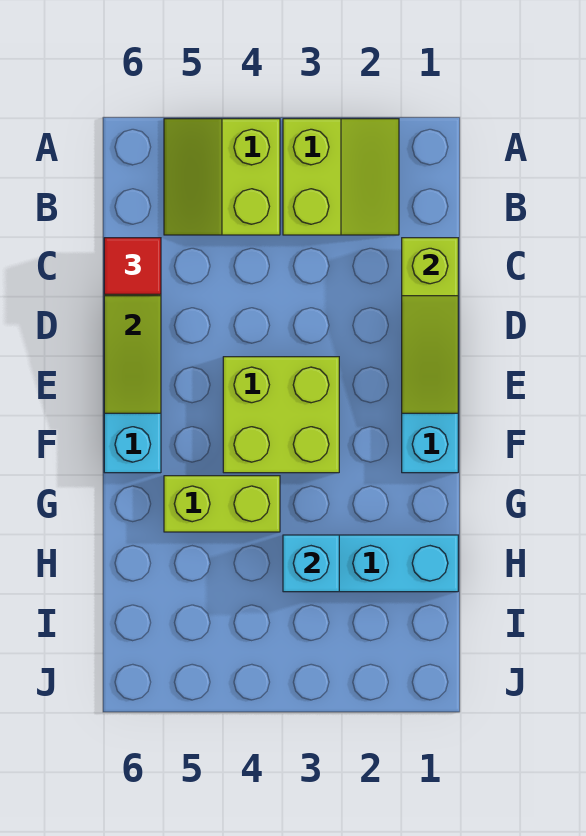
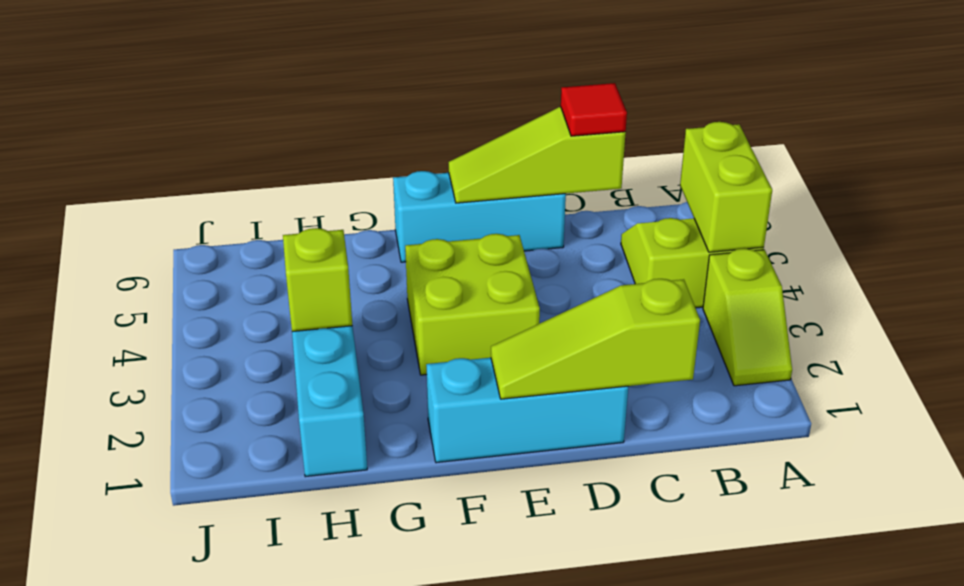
lime 2x2 slope [283,119,399,235] -> lime 1x2 slope [703,248,792,386]
lime 1x2 brick [164,476,280,532] -> lime 1x2 brick moved to [680,122,772,252]
cyan 1x1 brick [283,535,339,592] -> lime 1x1 brick [283,228,352,332]

